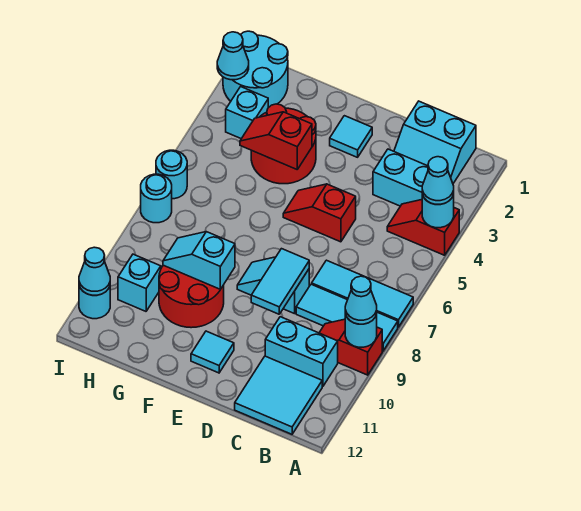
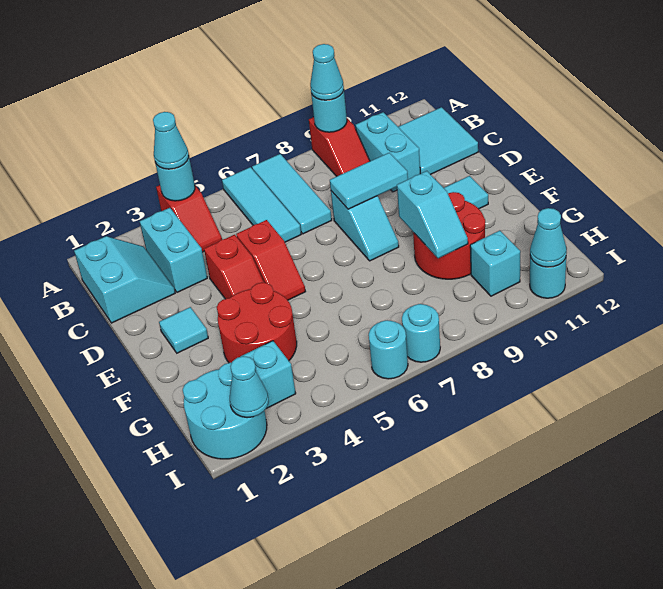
cyan 1x3 tile [296,284,398,351] -> cyan 1x3 tile moved to [222,167,301,242]
red 1x2 slope [240,112,312,169] -> red 1x2 slope moved to [204,235,264,299]

